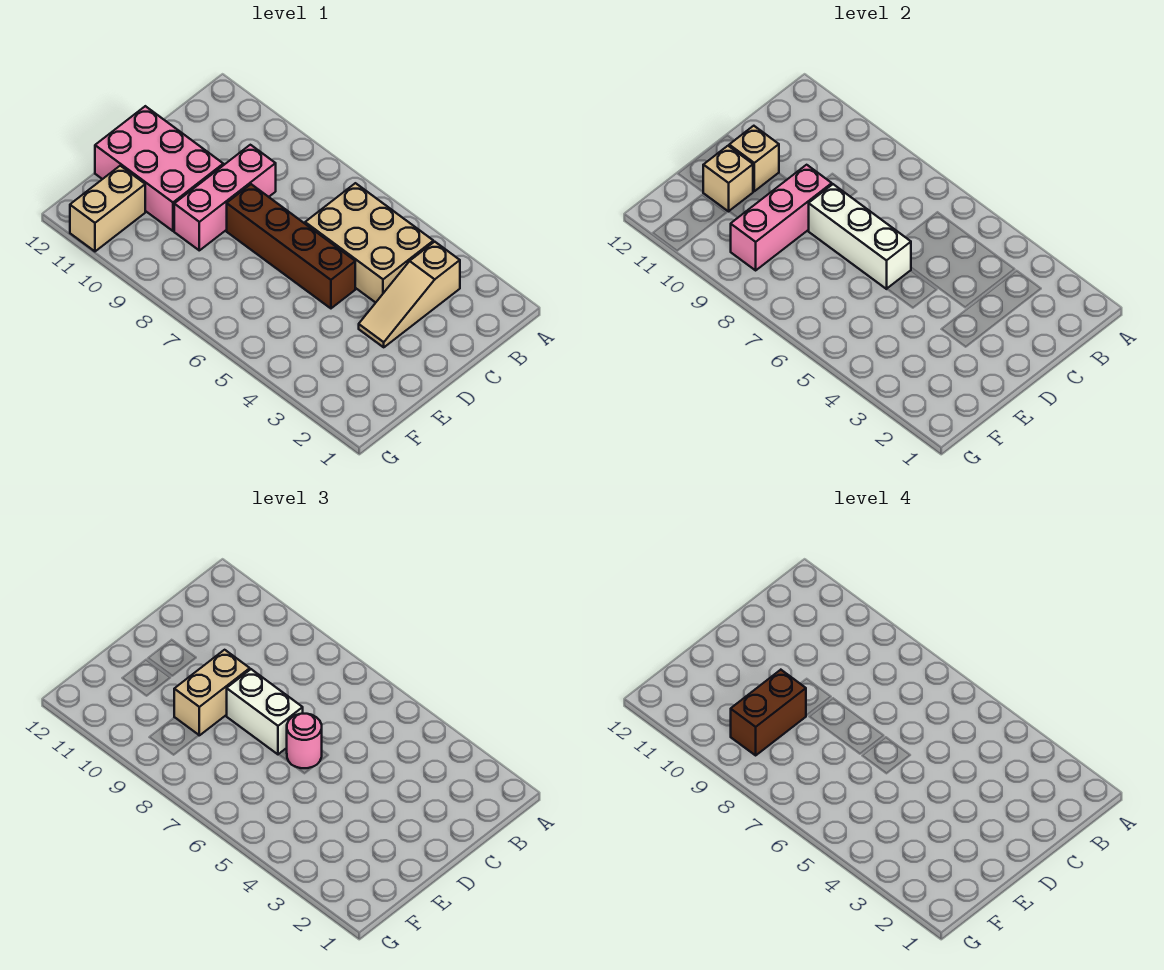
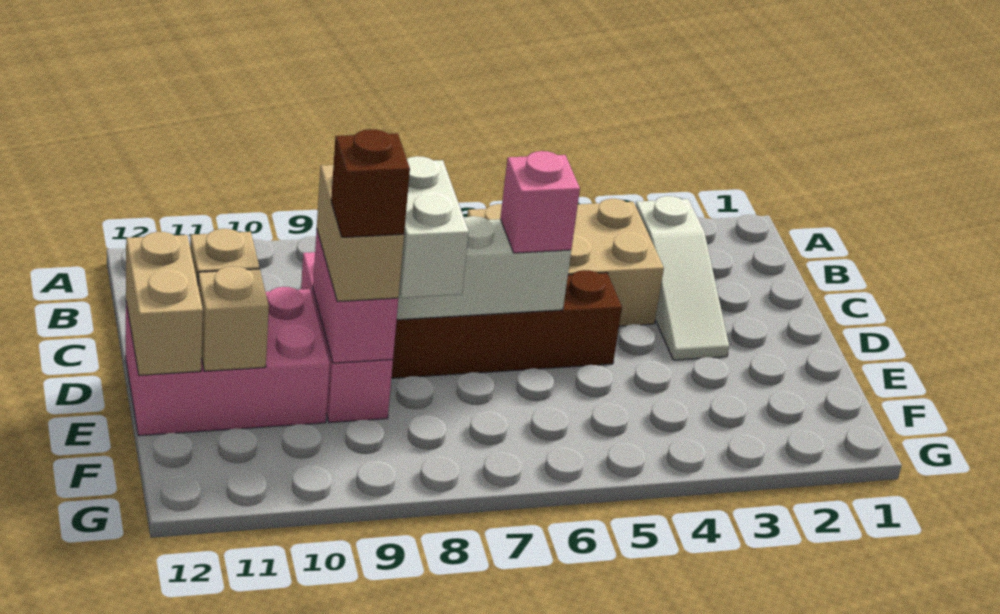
tan 1x3 slope [359,242,460,347] -> white 1x3 slope [636,196,729,360]
pink 1x1 round brick [287,714,322,768] -> pink 1x1 brick [500,151,580,253]
white 1x2 brick [227,669,303,754] -> white 1x2 brick turned to [399,156,469,298]
pink 1x3 brick [731,165,832,270] -> pink 1x2 brick [313,230,398,363]
brown 1x2 brick [731,670,806,755] -> brown 1x1 brick [331,129,410,237]
tan 1x2 brick [70,166,145,251] -> tan 1x2 brick moved to [126,232,203,375]

